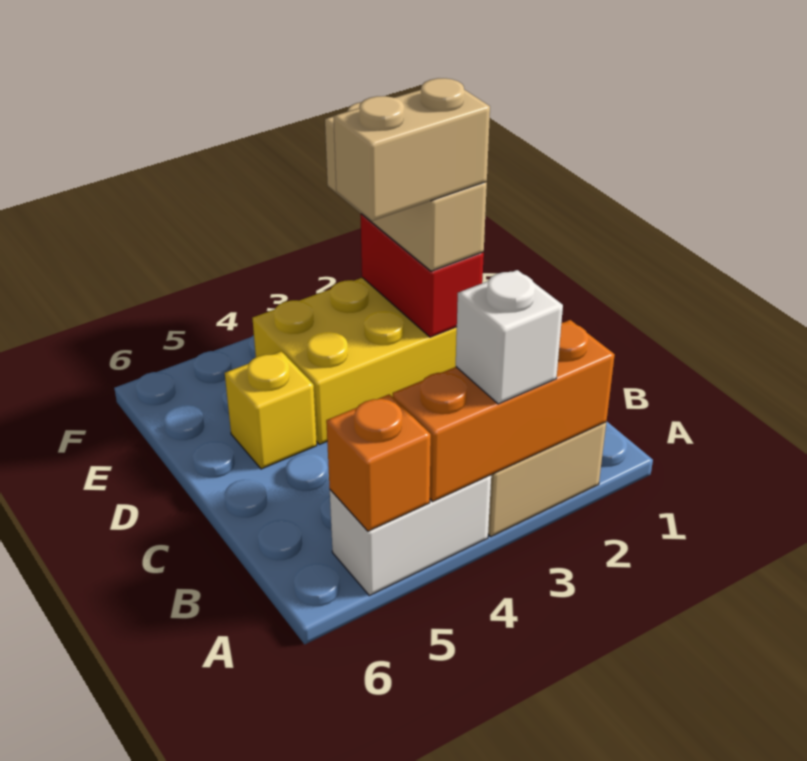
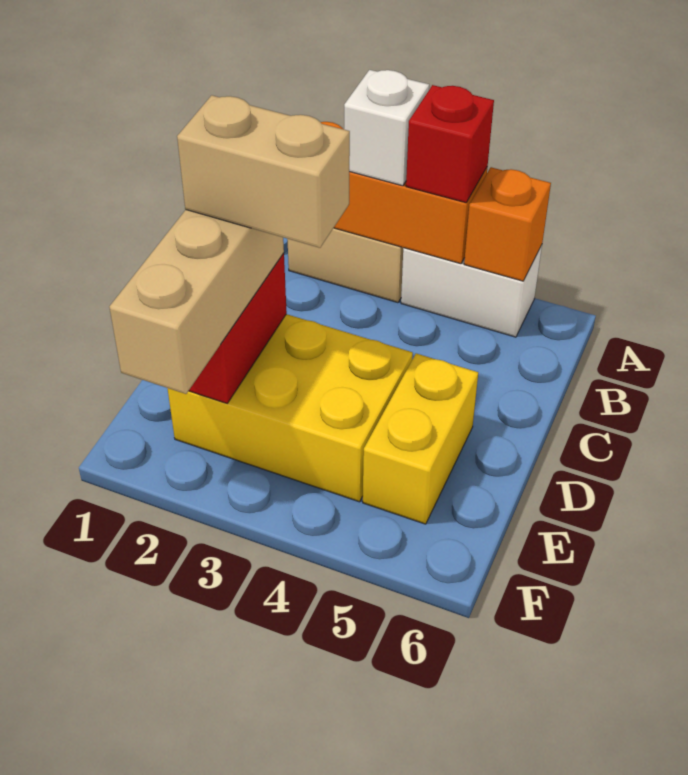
none -> red 1x1 brick [406,85,494,203]
yellow 1x1 brick [225,351,317,469] -> yellow 1x2 brick [363,353,478,524]

